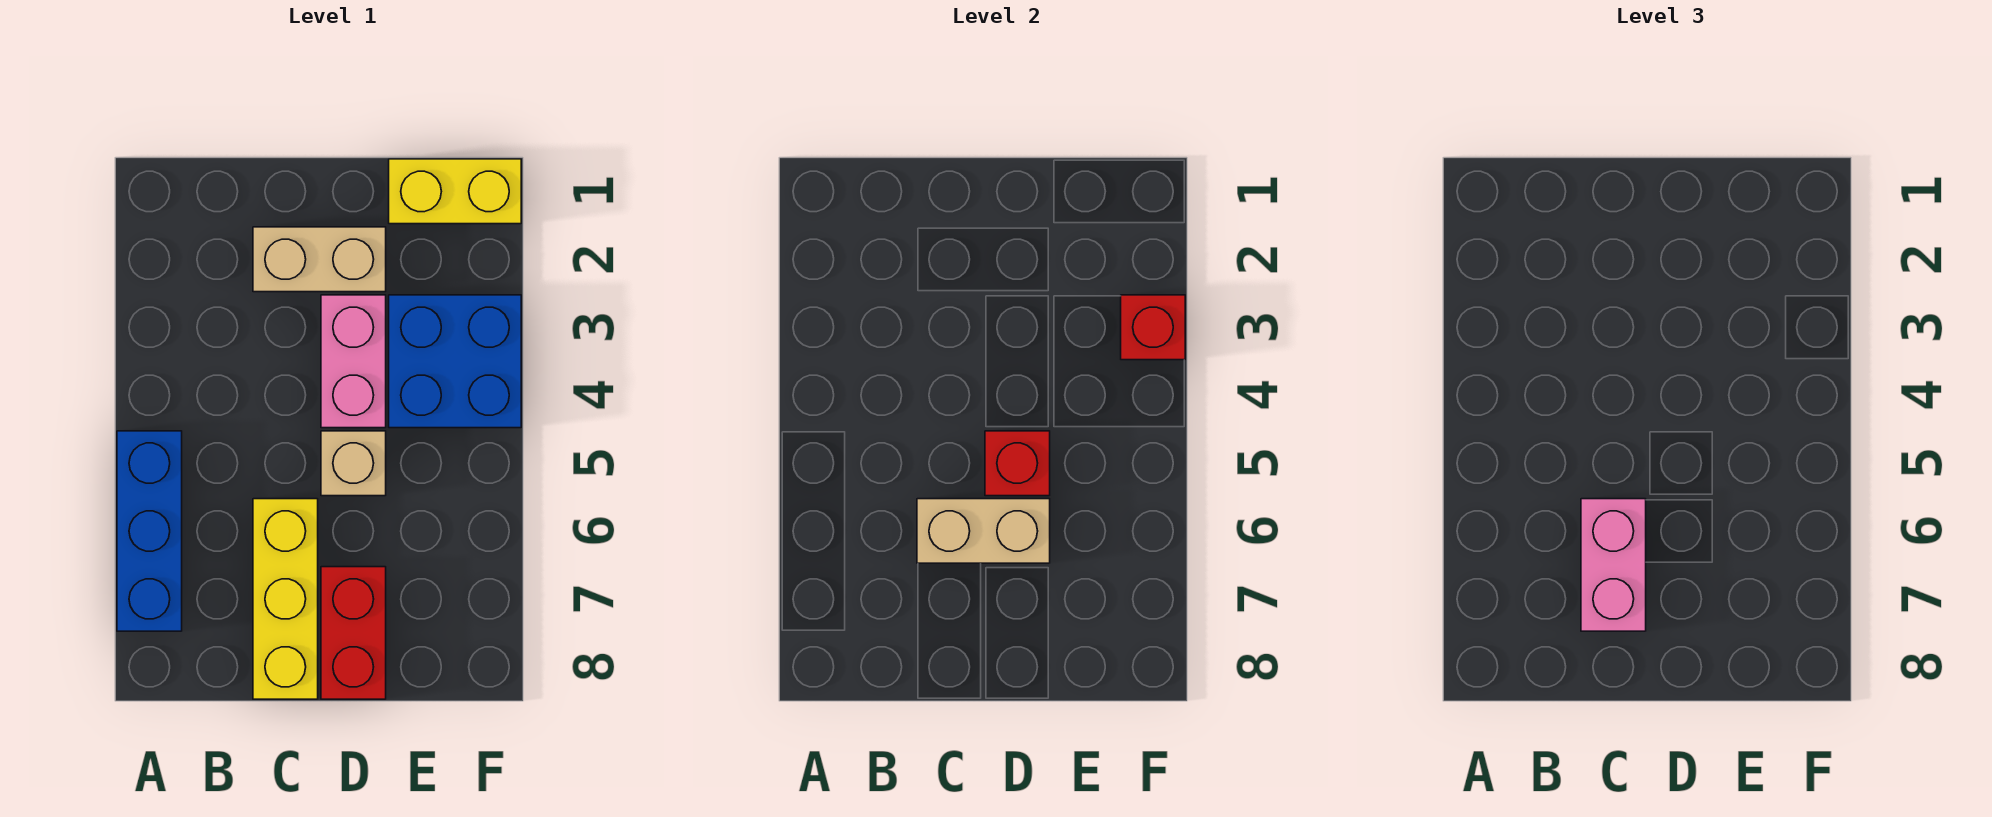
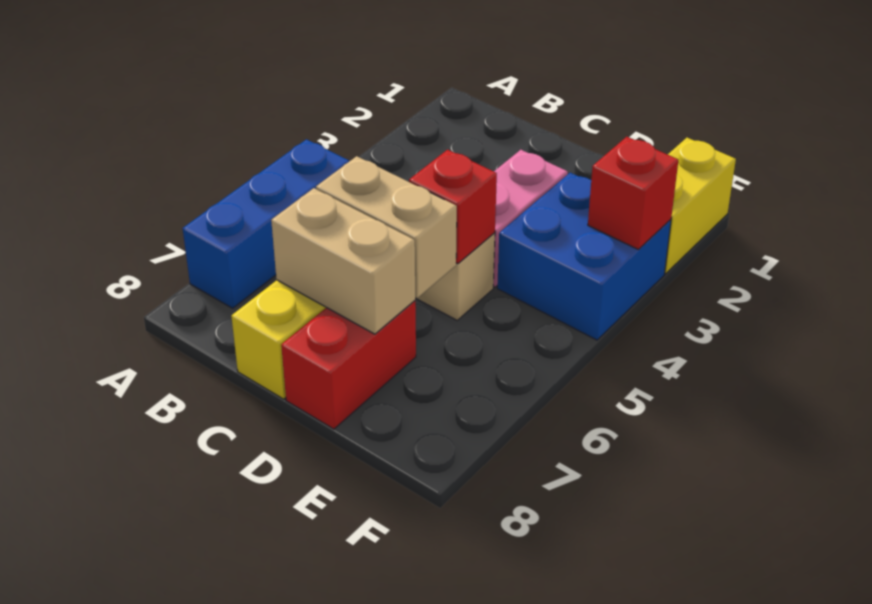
tan 1x2 brick [253,227,386,292] -> tan 1x2 brick moved to [271,188,415,334]
pink 1x2 brick [1581,499,1646,631] -> none
yellow 1x2 brick [389,159,521,224] -> yellow 1x2 brick turned to [665,138,736,274]

